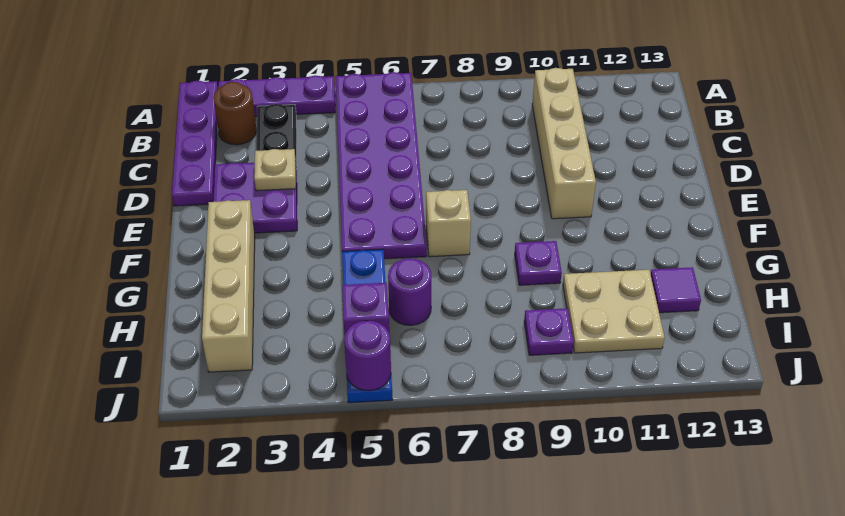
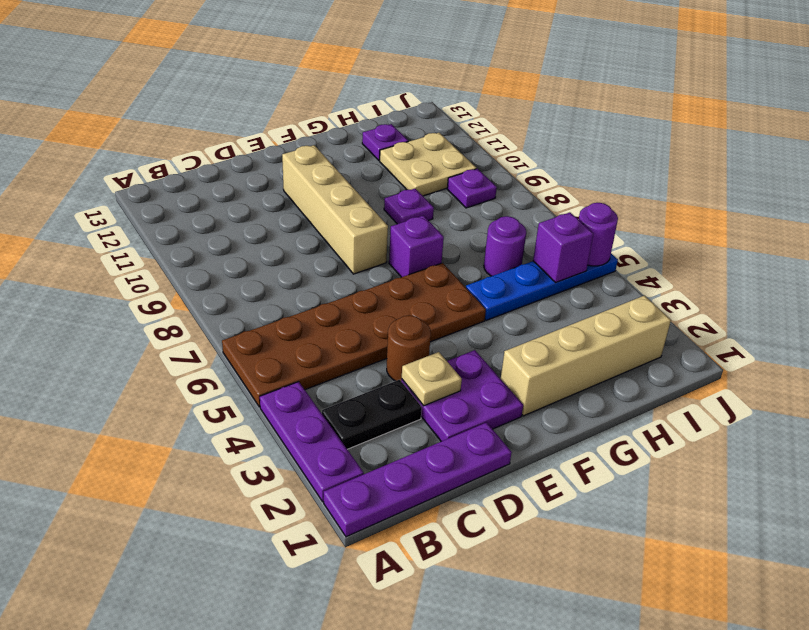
purple 2x6 plate [336,72,427,259] -> brown 2x6 plate [222,263,486,407]
brown 1x1 round brick [213,82,257,145] -> brown 1x1 round brick moved to [387,315,431,381]
tan 1x4 brick [532,68,596,219] -> tan 1x4 brick turned to [282,145,388,274]
tan 1x1 brick [426,190,471,257] -> purple 1x1 brick [389,216,444,277]
purple 1x1 tile [651,267,701,313] -> purple 1x1 plate [362,124,408,161]

